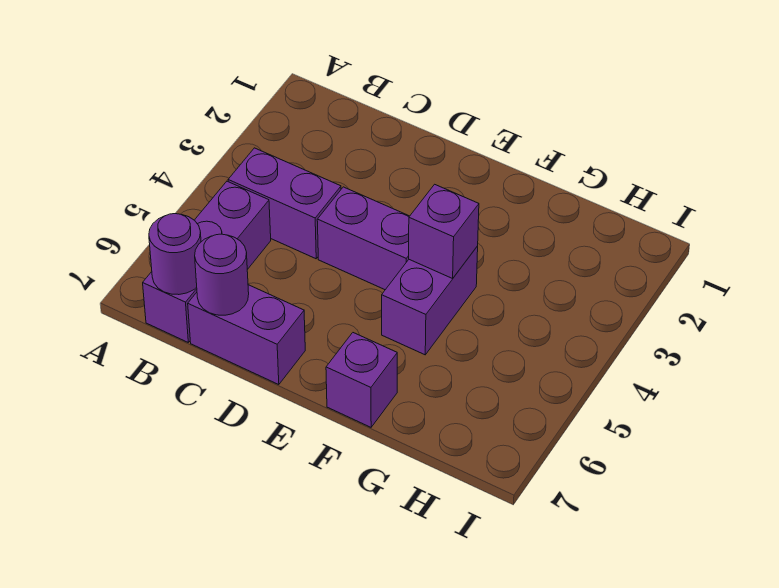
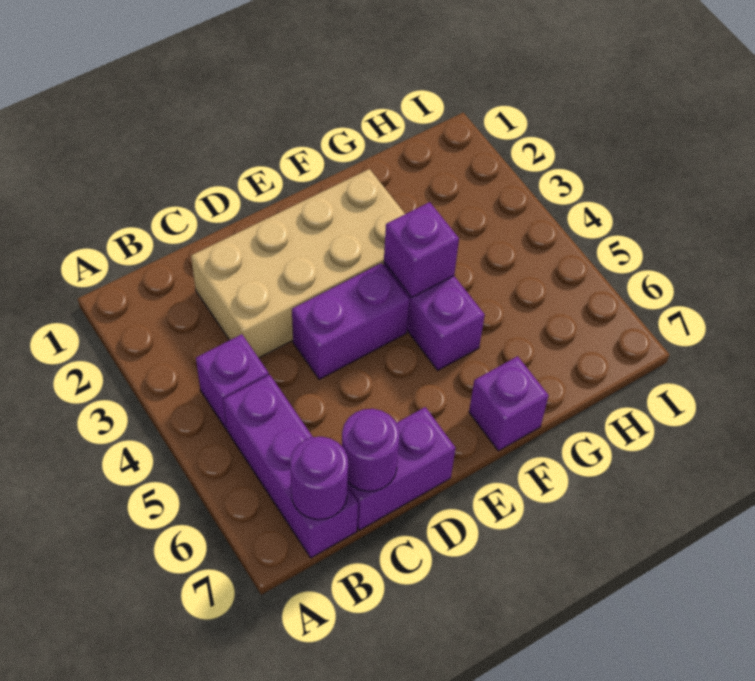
purple 1x2 brick [228,148,341,259] -> purple 1x1 brick [196,334,269,429]
none -> tan 2x4 brick [191,169,405,358]

